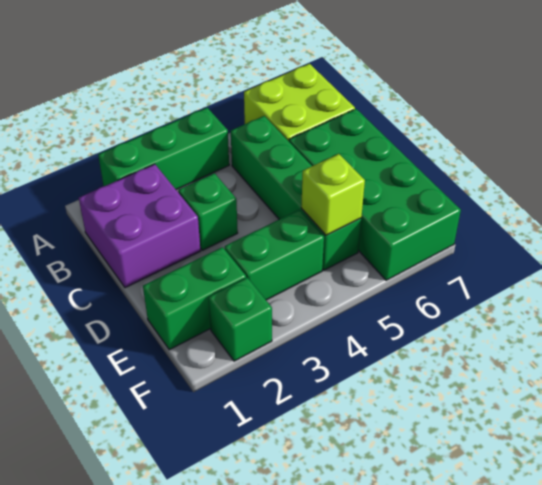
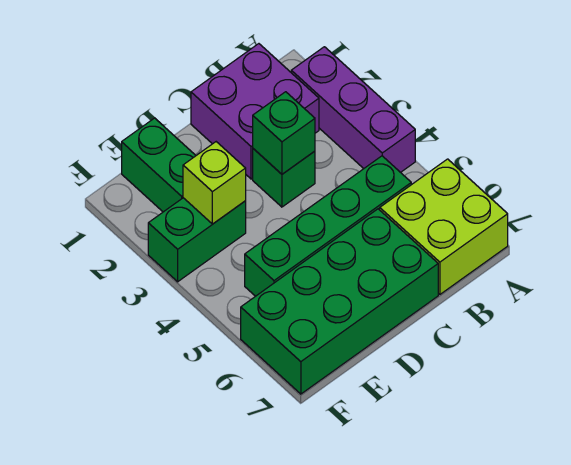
green 1x3 brick [98,108,229,189] -> purple 1x3 brick [291,47,415,172]
green 1x2 brick [225,210,324,300] -> green 1x2 brick turned to [148,198,246,282]
lime 1x1 brick [301,154,365,235] -> lime 1x1 brick moved to [183,142,246,224]
green 1x1 brick [208,278,272,361] -> green 1x1 brick moved to [253,92,315,174]

